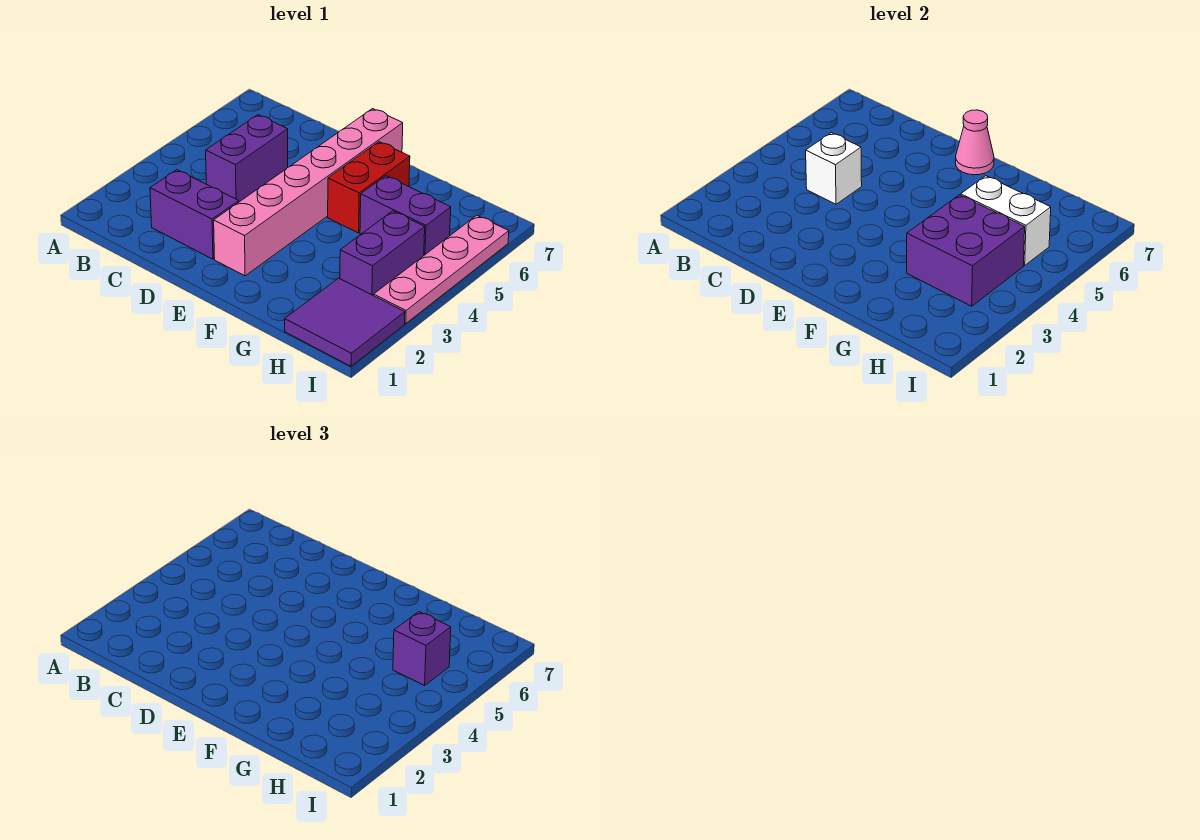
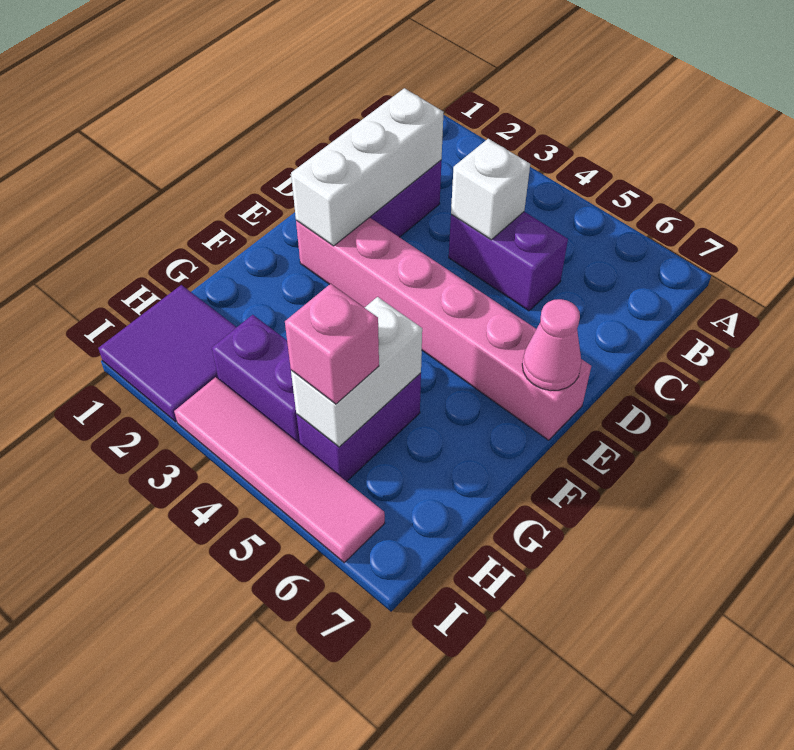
none -> white 1x3 brick [291,88,444,246]
red 1x2 brick [328,142,410,233] -> none
purple 2x2 brick [907,195,1025,306] -> none
purple 1x1 brick [393,612,451,686] -> pink 1x1 brick [285,284,379,404]
pink 1x4 plate [374,215,509,324] -> pink 1x4 tile [174,377,385,563]

